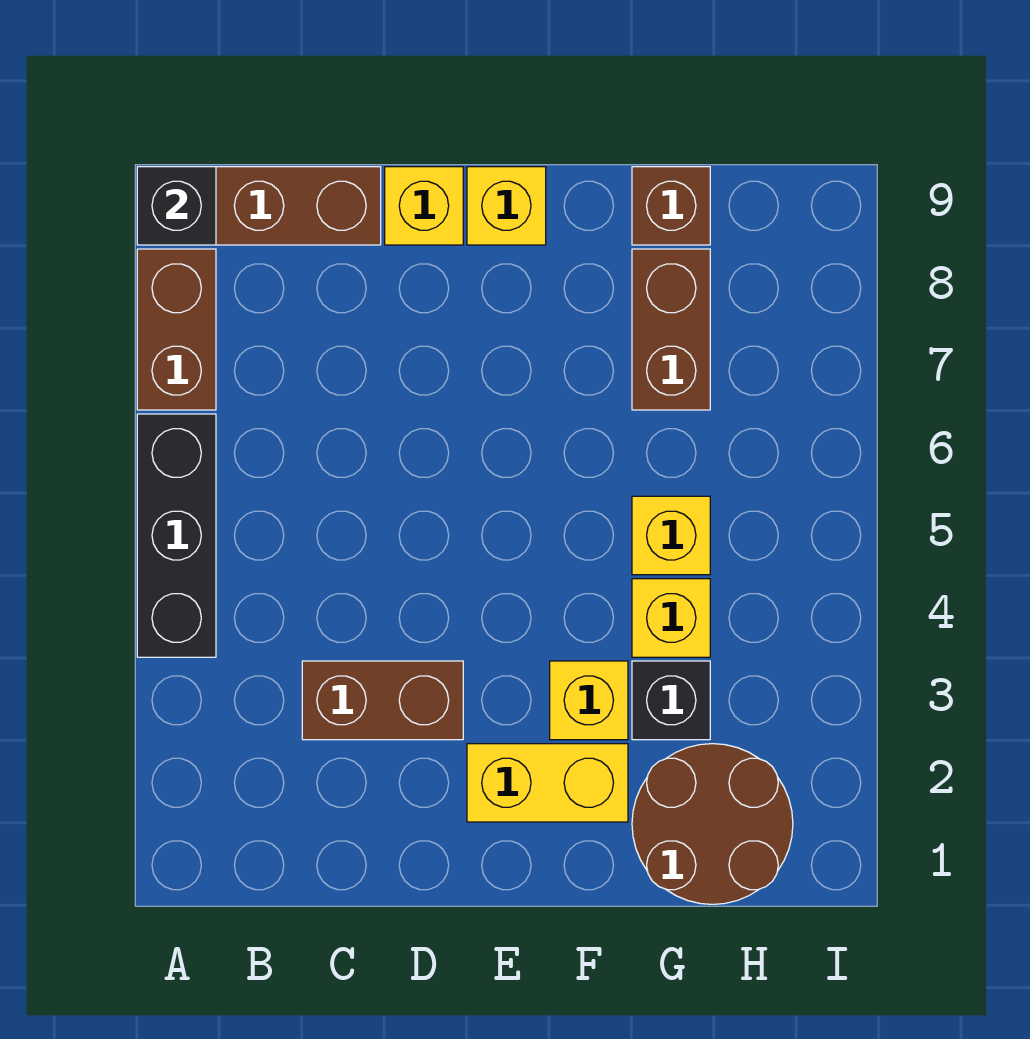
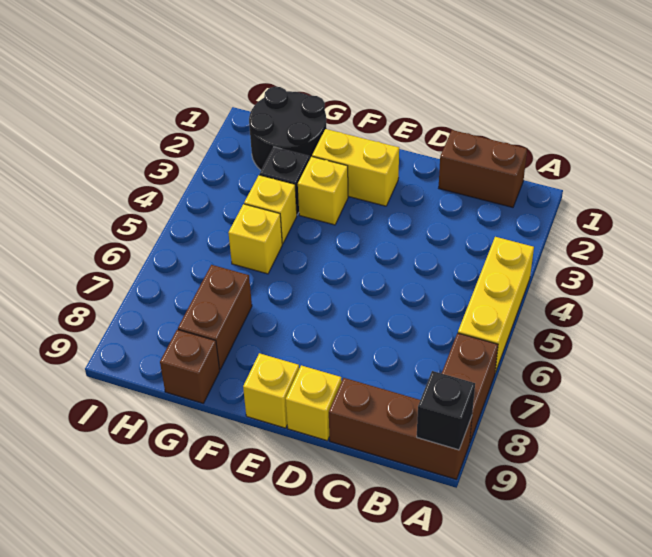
black 1x3 brick [137,414,216,657] -> yellow 1x3 brick [458,237,534,373]
brown 1x2 brick [302,661,463,740] -> brown 1x2 brick moved to [439,130,527,207]
brown 2x2 round brick [632,744,793,904] -> black 2x2 round brick [249,87,327,170]

